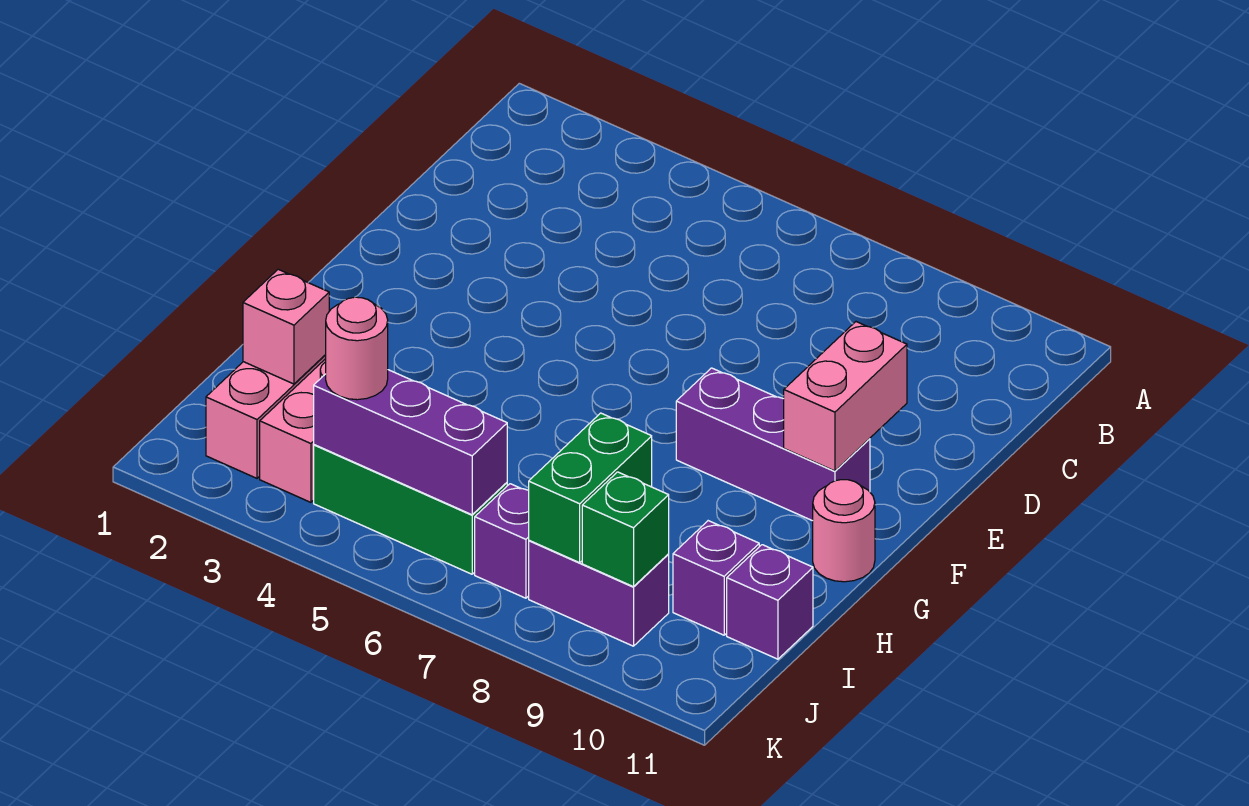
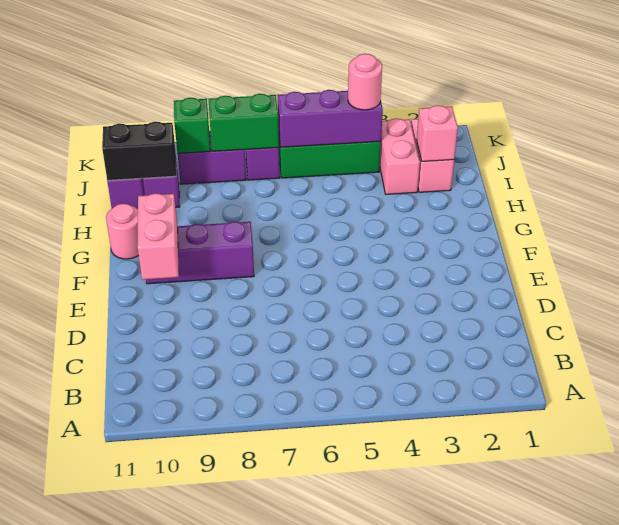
green 1x2 brick [529,413,652,563] -> green 1x2 brick turned to [209,94,279,151]
none -> black 1x2 brick [102,122,176,180]

